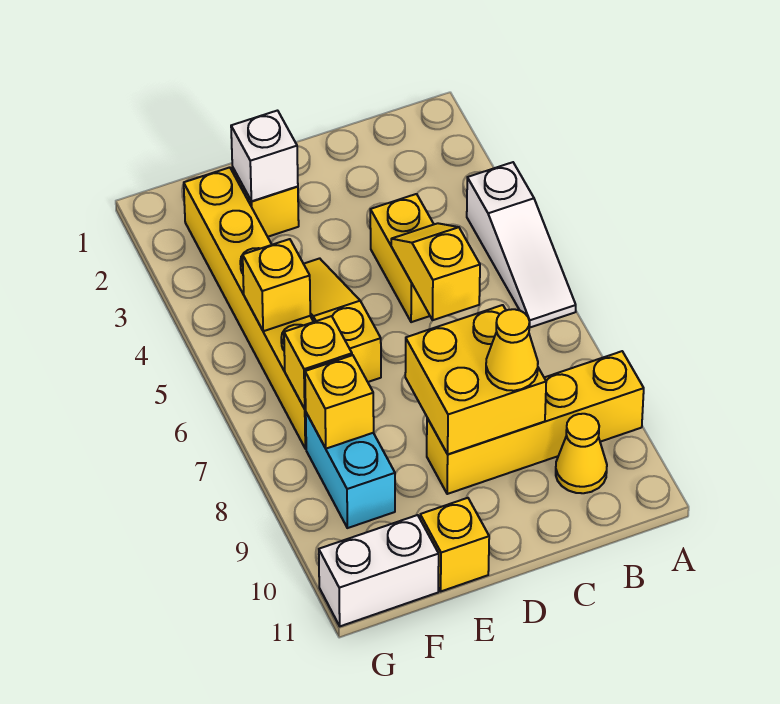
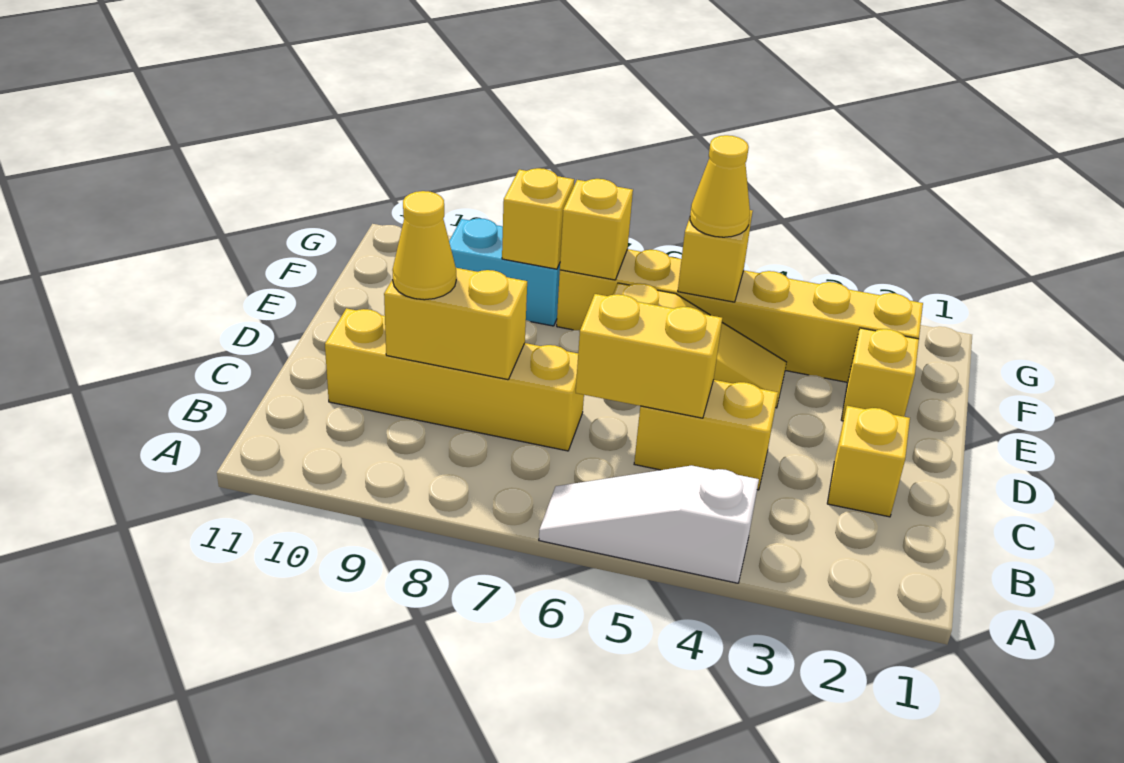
yellow 1x4 brick [427,351,644,494] -> yellow 1x4 brick turned to [325,308,584,451]
yellow 1x1 cone [556,414,607,493] -> yellow 1x1 cone moved to [690,135,750,237]
yellow 1x2 slope [391,223,480,320] -> yellow 1x2 brick [576,294,722,418]
yellow 2x2 brick [405,305,546,454] -> yellow 1x2 brick [384,268,527,380]
white 1x1 brick [231,111,298,201] -> none
yellow 1x1 brick [420,498,489,591] -> yellow 1x1 brick moved to [827,406,910,517]
white 1x2 brick [319,515,439,626] -> none

